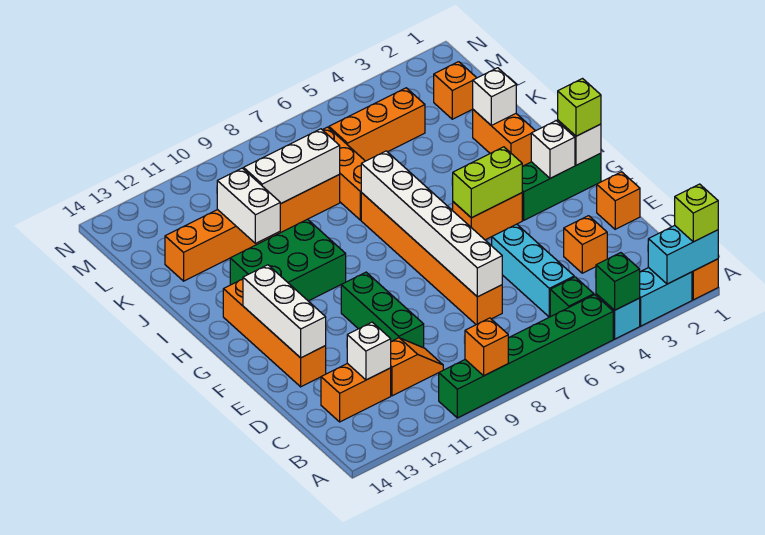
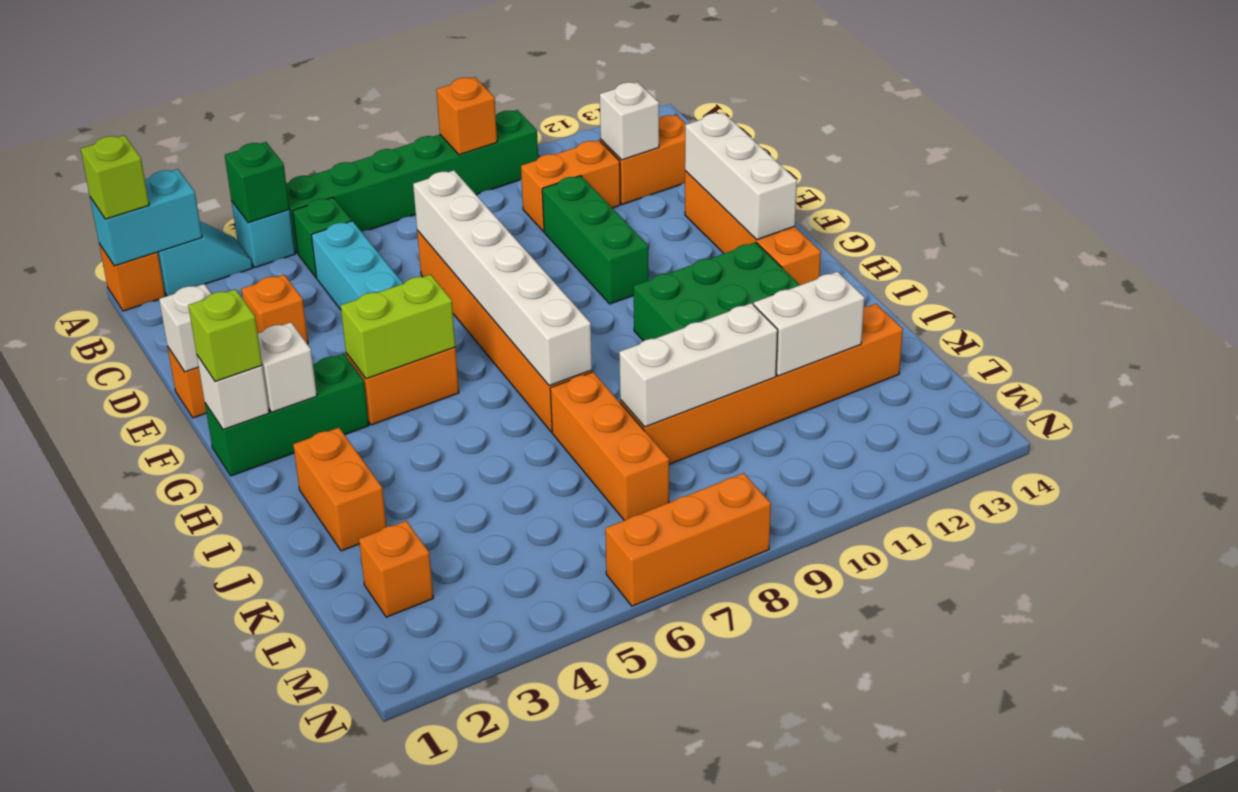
cyan 1x2 brick [640,268,692,326] -> cyan 1x2 slope [157,221,253,296]
orange 1x2 slope [391,338,443,396] -> orange 1x2 brick [521,140,621,231]
white 1x1 brick [473,68,516,125] -> white 1x1 brick moved to [159,284,211,372]
white 1x2 brick [217,168,280,243] -> white 1x2 brick turned to [754,272,864,376]
orange 1x3 brick [329,88,425,161] -> orange 1x3 brick moved to [605,473,771,606]

